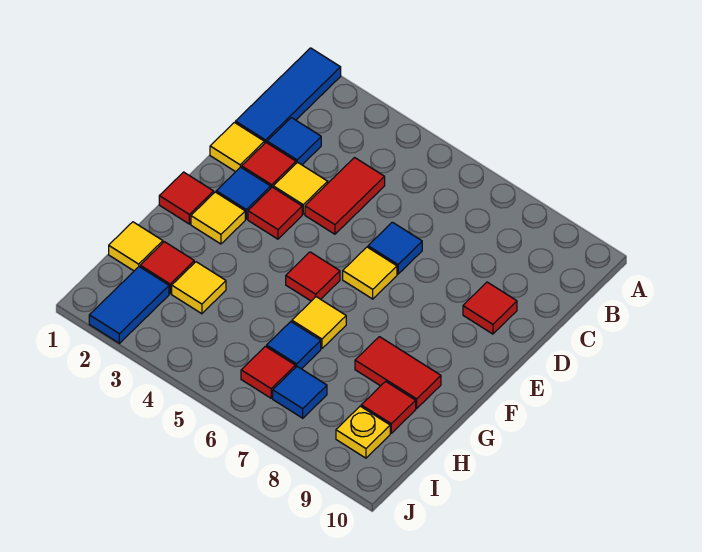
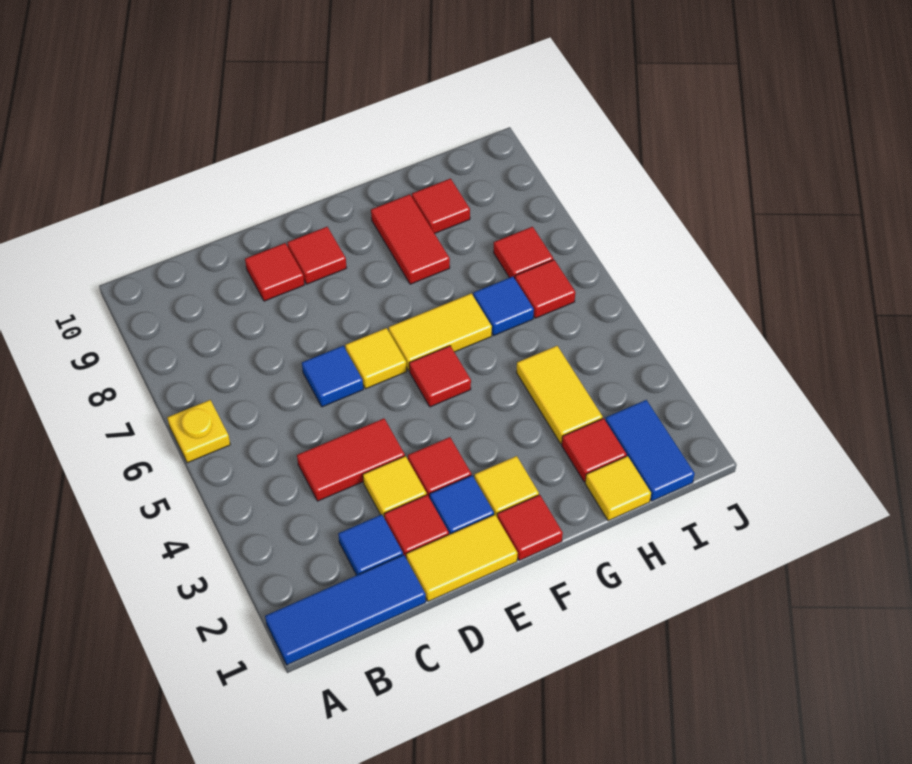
yellow 1x1 tile [210,122,264,172] -> yellow 1x2 tile [406,515,518,602]
none -> red 1x1 tile [287,227,347,284]
yellow 1x1 tile [292,297,346,349] -> yellow 1x2 tile [389,294,492,371]
yellow 1x1 tile [172,262,226,314] -> yellow 1x2 tile [516,346,602,444]
blue 1x2 tile [89,267,169,343] -> blue 1x2 tile turned to [605,400,695,501]
blue 1x1 tile [273,367,327,418] -> red 1x1 tile [494,227,553,278]
yellow 1x1 plate [336,406,390,458] -> yellow 1x1 plate moved to [167,400,230,463]

